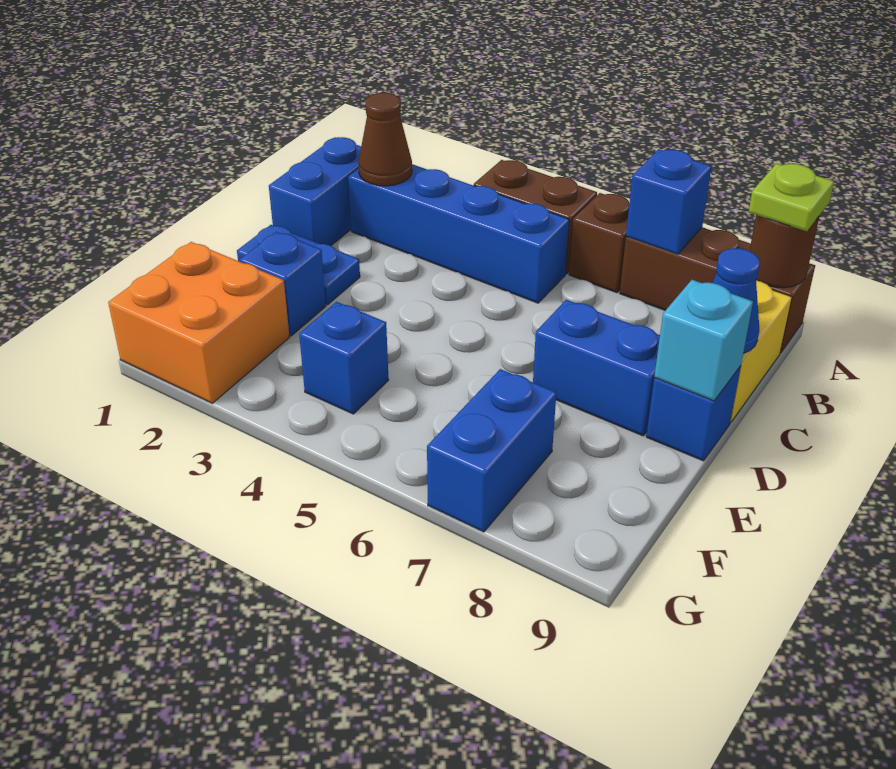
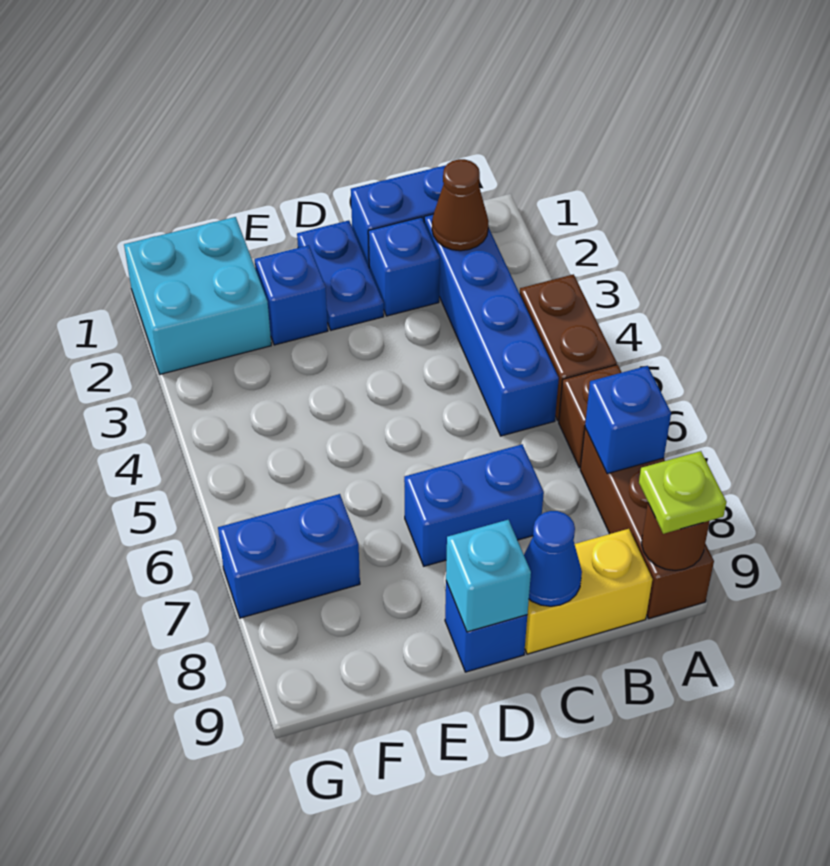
blue 1x2 brick [533,300,660,436] -> blue 1x2 brick turned to [404,444,544,566]
orange 2x2 brick [108,242,290,403] -> cyan 2x2 brick [124,217,271,374]
blue 1x1 brick [299,302,389,414] -> blue 1x1 brick moved to [368,217,440,316]

